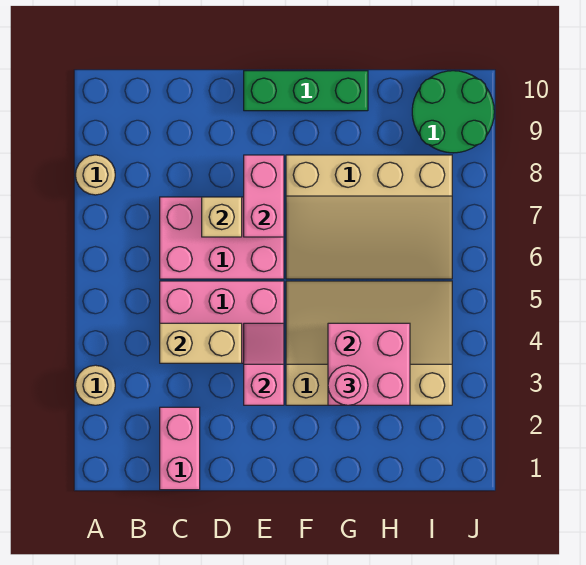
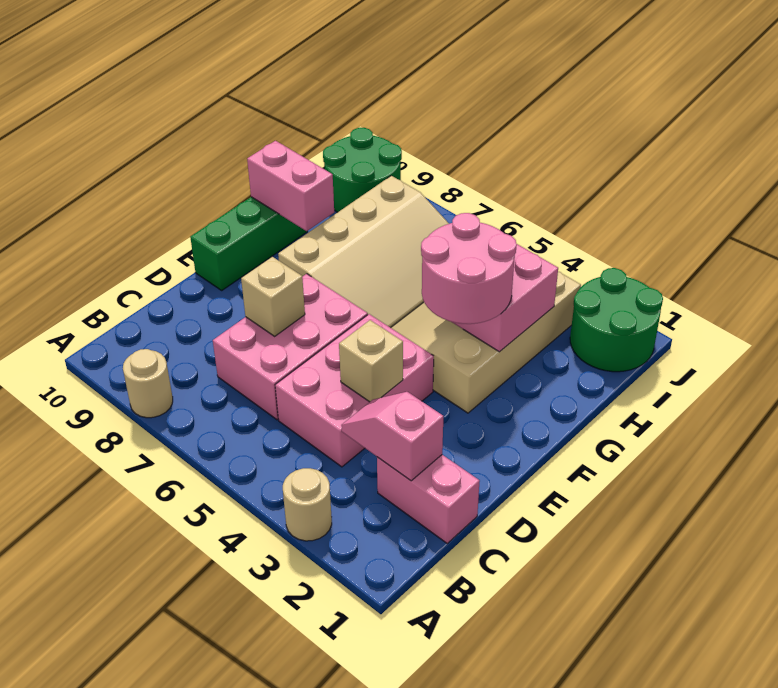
tan 1x2 brick [160,323,242,363] -> tan 1x1 brick [339,320,403,402]
pink 1x2 slope [244,323,284,405] -> pink 1x2 slope moved to [341,392,443,481]
pink 1x2 brick [244,155,284,237] -> pink 1x2 brick moved to [247,141,334,231]
pink 1x1 round brick [328,365,368,405] -> pink 2x2 round brick [421,213,517,324]
none -> green 2x2 round brick [570,268,663,372]

